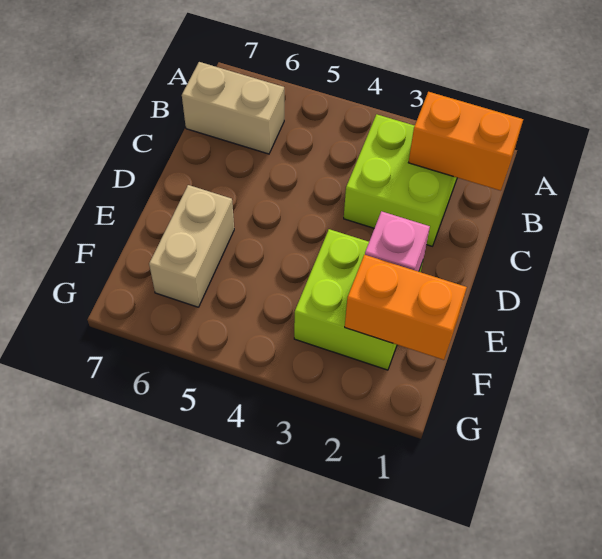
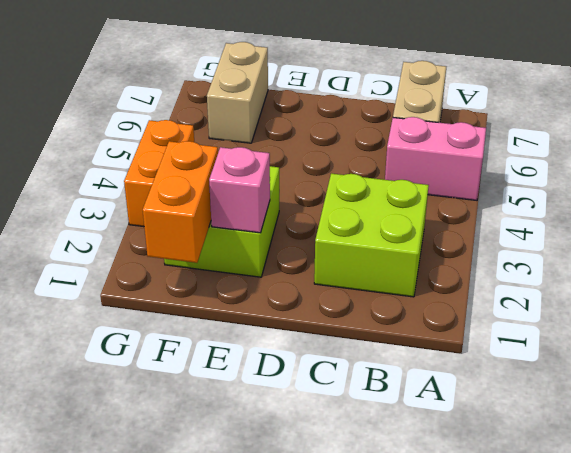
none -> pink 1x2 brick [385,117,486,200]
orange 1x2 brick [408,92,523,191] -> orange 1x2 brick moved to [124,120,194,227]
tan 1x2 brick [149,185,234,307] -> tan 1x2 brick turned to [207,42,268,143]

